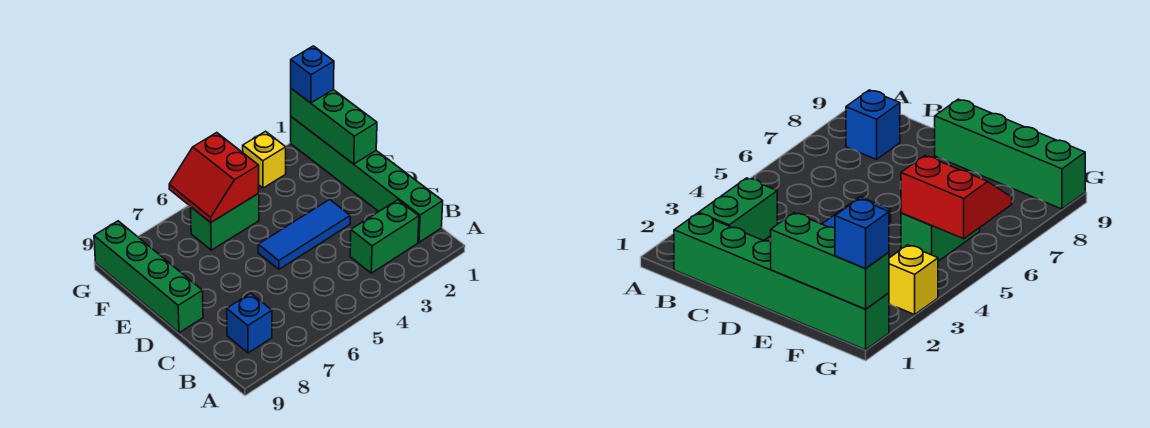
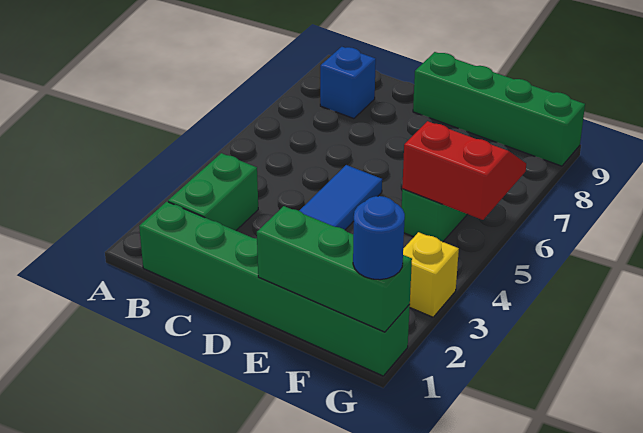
blue 1x1 brick [291,46,334,103] -> blue 1x1 round brick [353,196,405,280]

